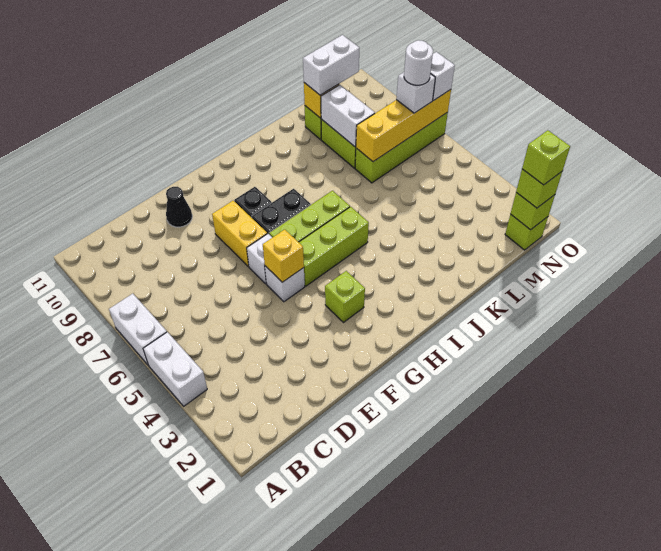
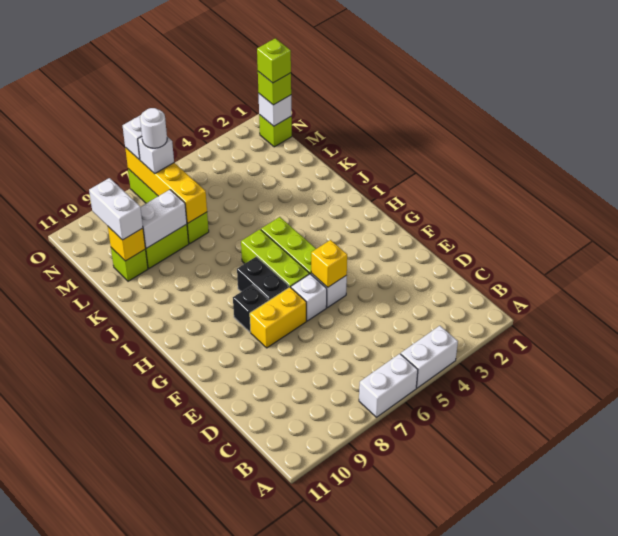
black 1x1 cone [166,187,192,227] -> none
lime 1x1 brick [325,271,365,322] -> none
lime 1x1 brick [511,193,555,230] -> white 1x1 brick [258,93,291,126]

